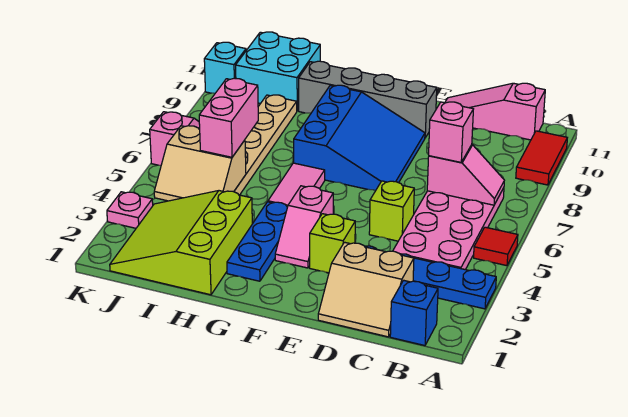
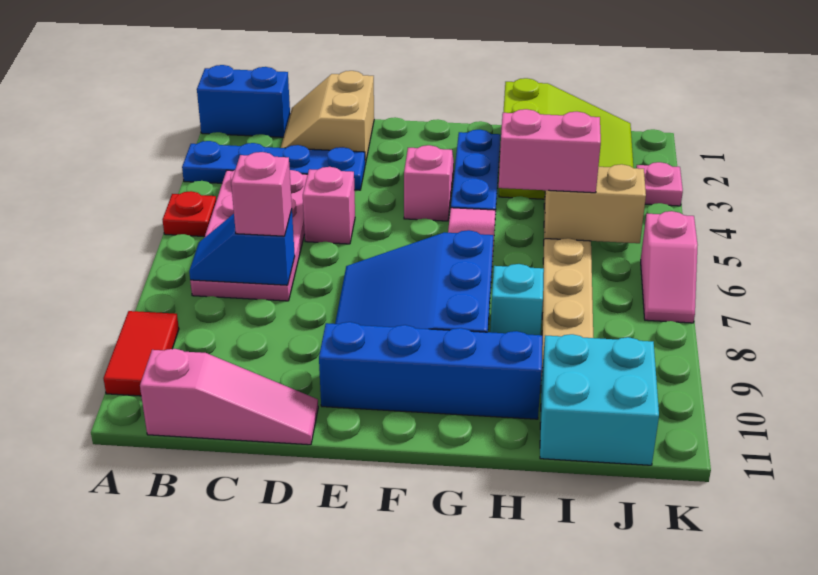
red 1x1 tile [474,227,518,266] -> red 1x1 plate [163,191,216,237]
blue 1x1 brick [390,280,438,346] -> blue 1x2 brick [197,65,290,137]
pink 1x2 slope [427,145,504,205] -> blue 1x2 slope [189,209,295,285]
tan 2x2 slope [318,242,414,337] -> tan 2x2 slope turned to [281,71,374,164]
lime 1x1 brick [369,181,414,241] -> pink 1x1 brick [303,167,355,244]
lime 1x1 brick [310,214,355,273] -> none
grey 1x4 brick [299,61,437,138] -> blue 1x4 brick [319,322,542,419]
pink 1x2 brick [199,78,258,157] -> pink 1x2 brick turned to [499,109,601,193]
cyan 1x1 brick [204,42,246,93] -> cyan 1x1 brick moved to [490,264,544,335]

